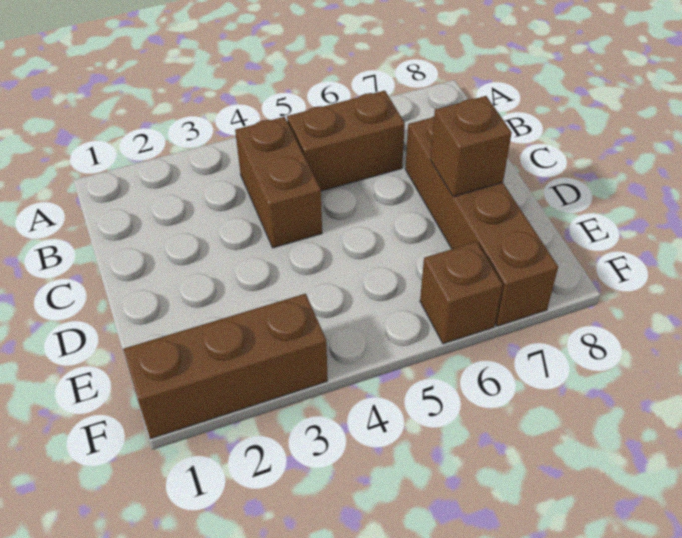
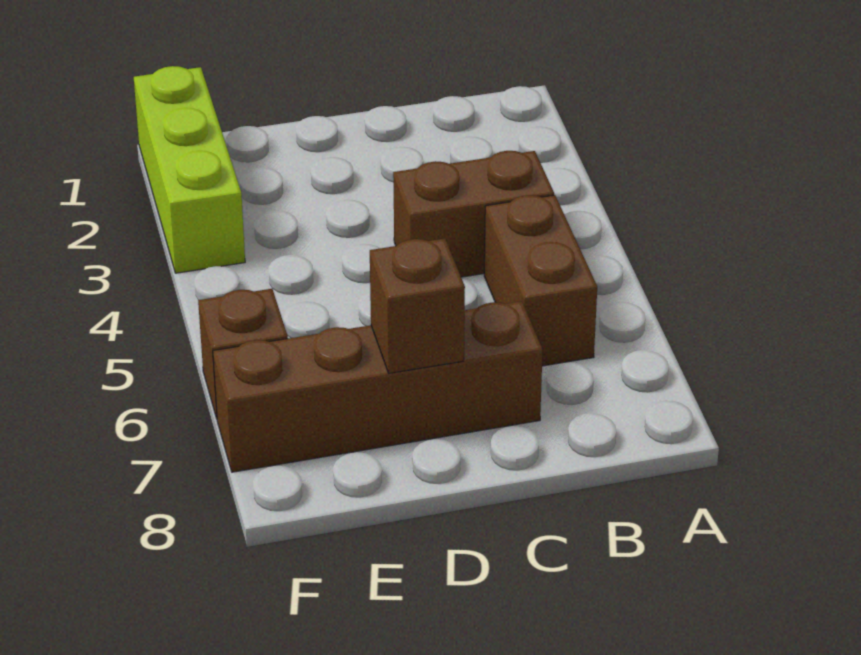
brown 1x3 brick [123,294,328,439] -> lime 1x3 brick [134,66,245,273]

